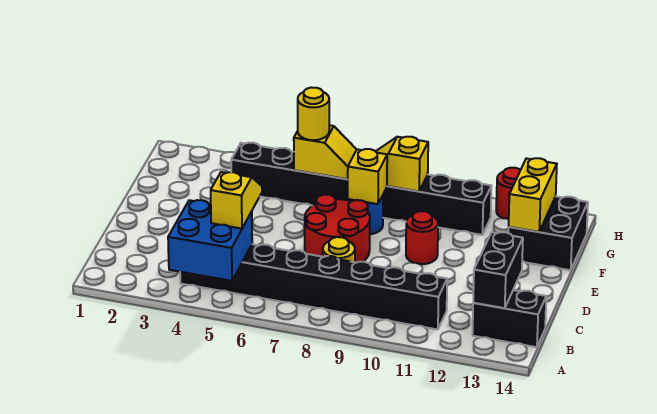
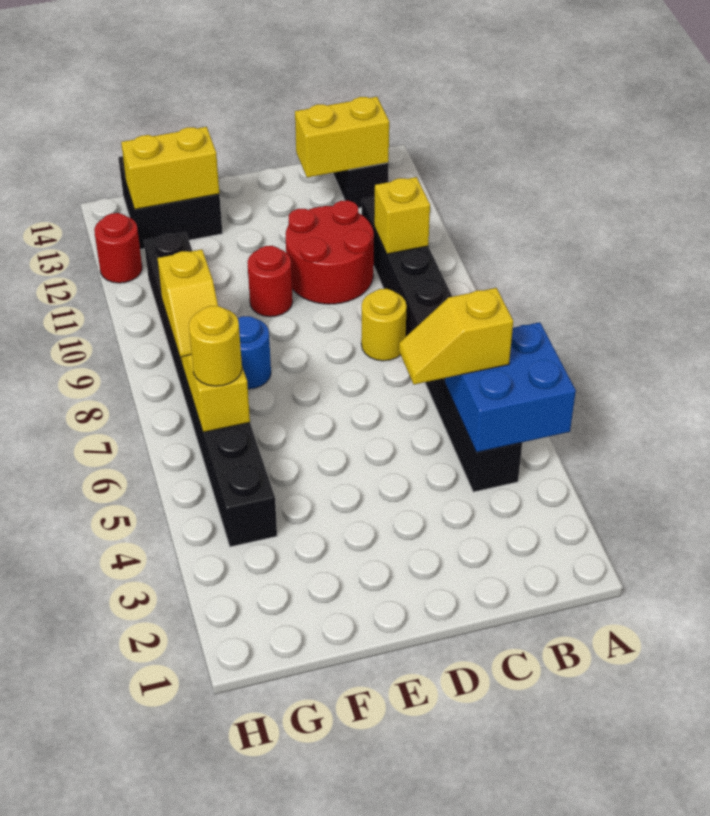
black 1x2 brick [473,232,523,308] -> yellow 1x2 brick [295,97,389,178]
red 2x2 round brick [305,195,370,263] -> red 2x2 round brick moved to [286,200,374,304]
yellow 1x1 brick [347,149,387,204] -> yellow 1x1 brick moved to [374,177,430,254]

